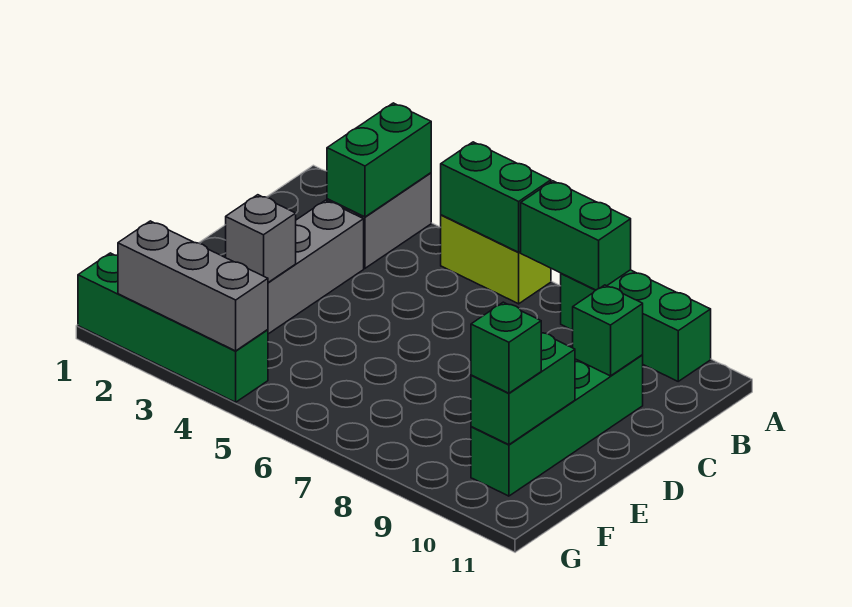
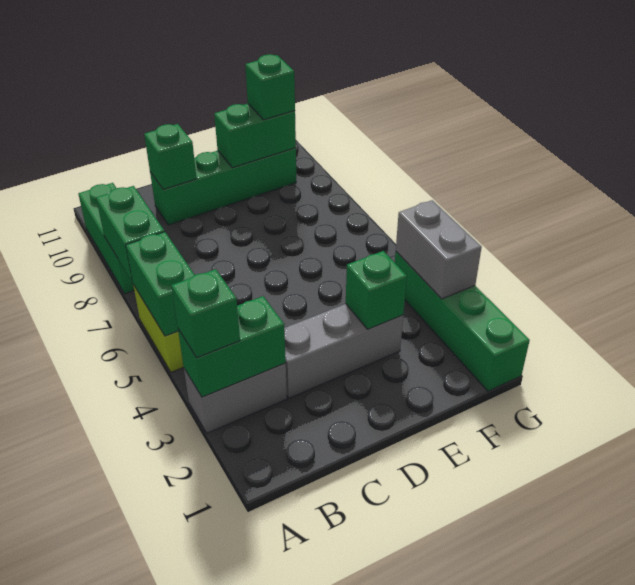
none -> green 1x1 brick [171,269,240,358]
grey 1x1 brick [226,195,296,282] -> green 1x1 brick [346,251,407,329]
grey 1x3 brick [118,221,268,351] -> grey 1x2 brick [396,200,482,299]

